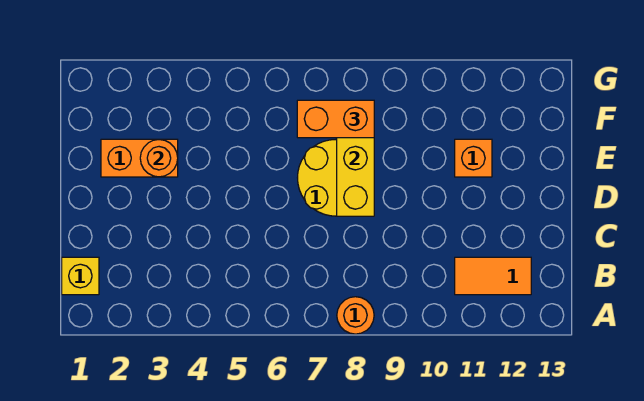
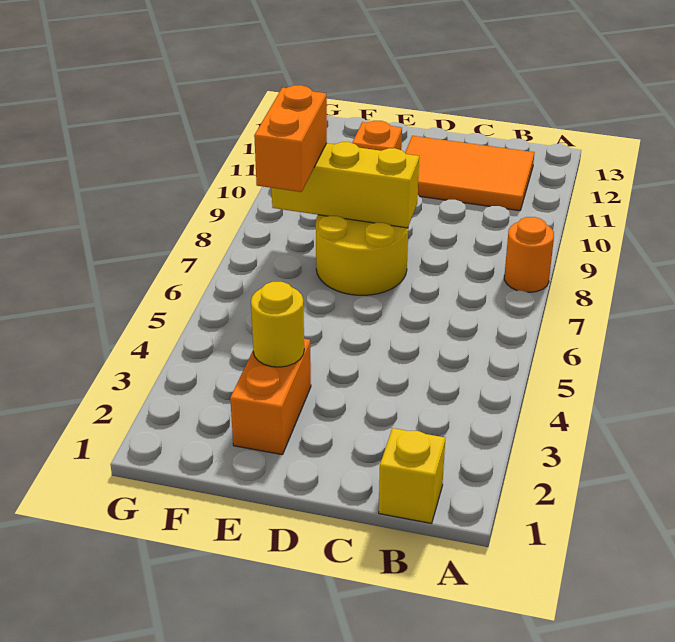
orange 1x2 tile [455,257,531,295] -> orange 2x3 tile [405,136,535,211]
orange 1x1 round brick [140,139,178,177] -> yellow 1x1 round brick [251,282,304,367]

